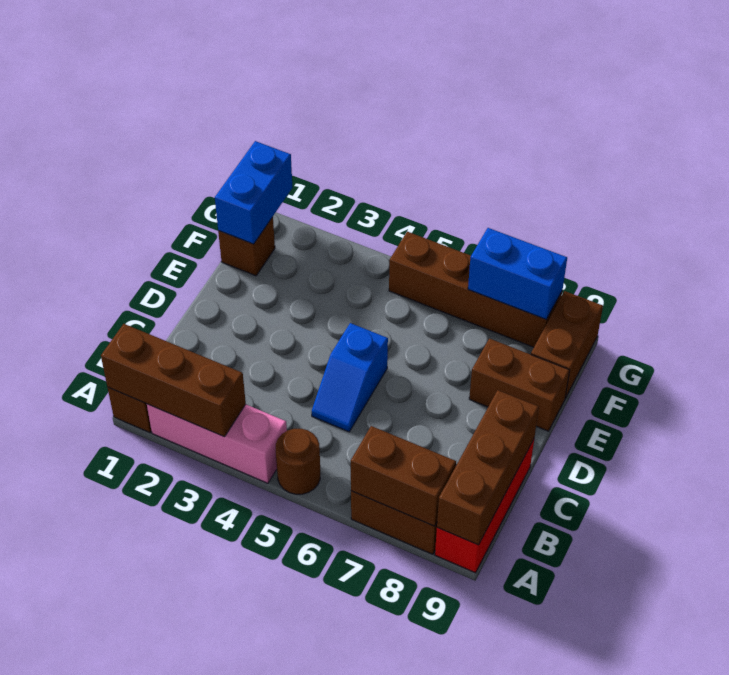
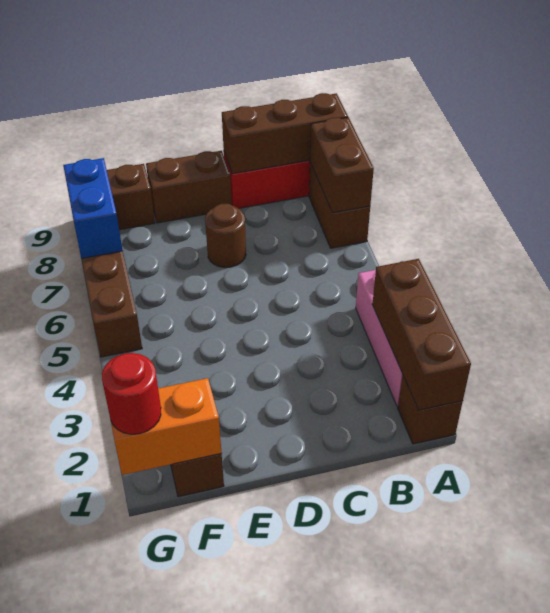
brown 1x1 round brick [276,429,320,494] -> brown 1x1 round brick moved to [205,204,246,268]
blue 1x2 slope [312,323,388,432] -> none
brown 1x2 brick [469,339,570,431] -> brown 1x2 brick turned to [146,151,232,223]
blue 1x2 brick [215,141,292,244] -> orange 1x2 brick [111,378,221,475]
none -> red 1x1 round brick [102,353,161,434]

